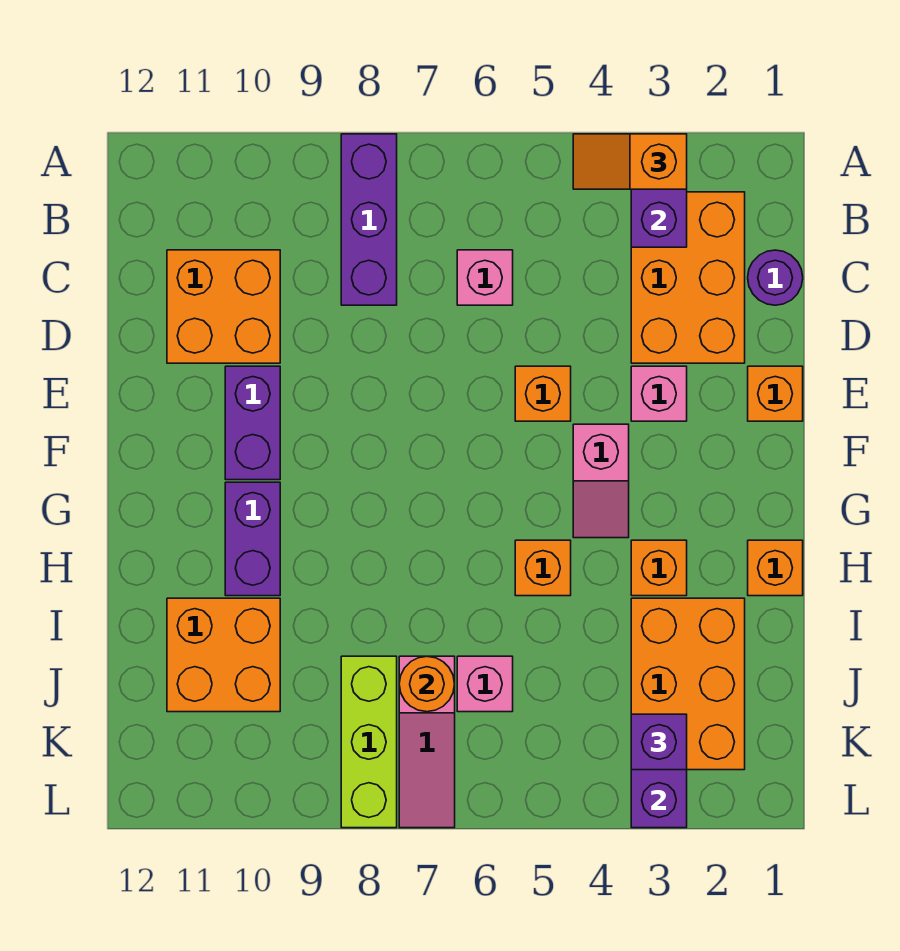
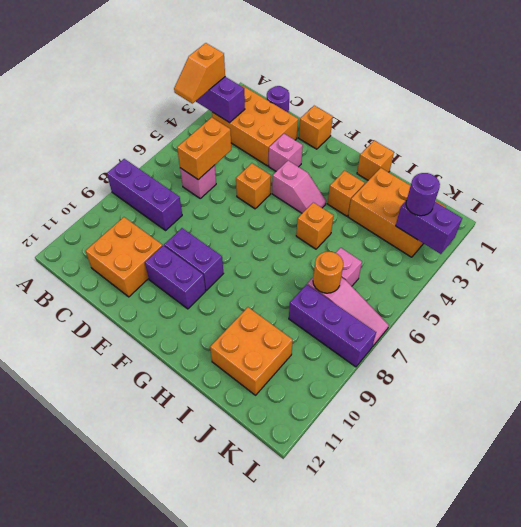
none -> orange 1x2 brick [177,118,231,180]
purple 1x2 brick [225,482,280,596] -> purple 1x2 brick moved to [164,228,223,290]
lime 1x3 brick [341,656,397,828] -> purple 1x3 brick [289,284,376,367]
purple 1x1 brick [631,714,687,770] -> purple 1x1 round brick [406,173,440,216]

